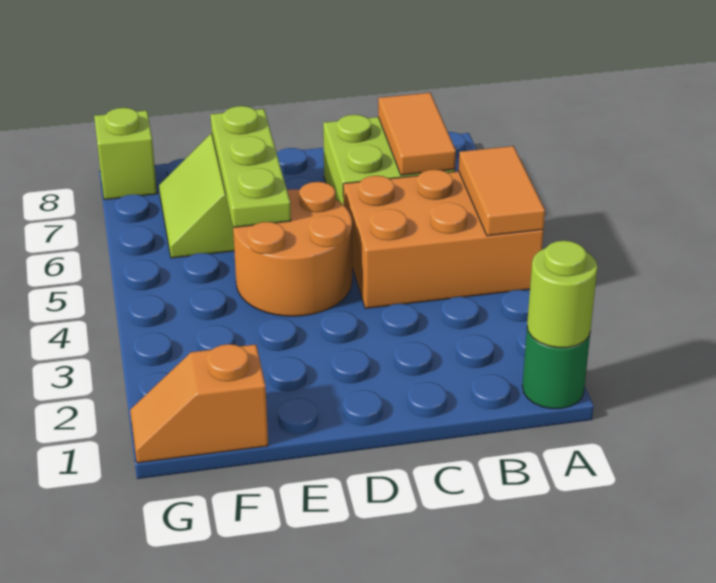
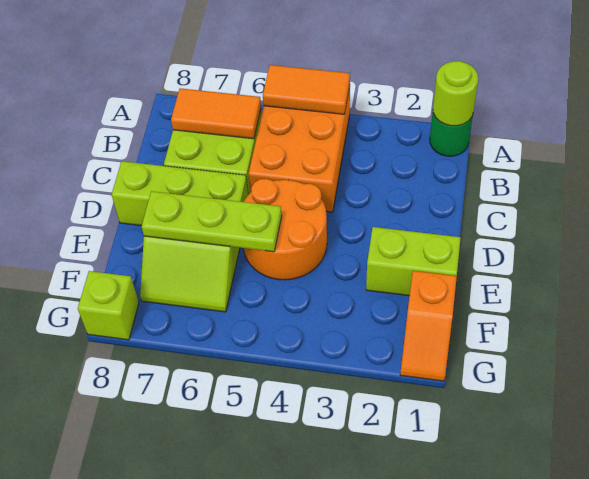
none -> lime 1x3 brick [112,161,248,226]
none -> lime 1x2 brick [366,227,461,296]

